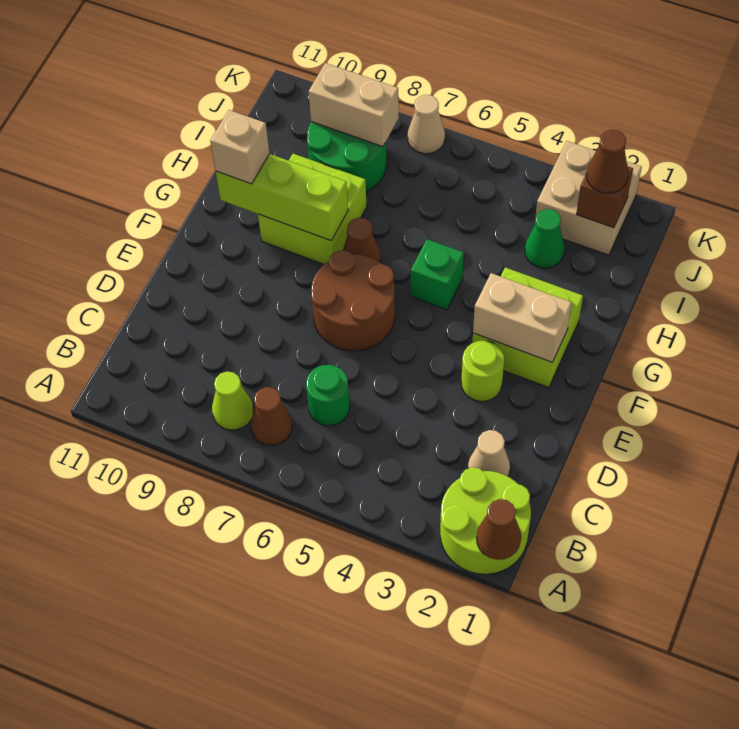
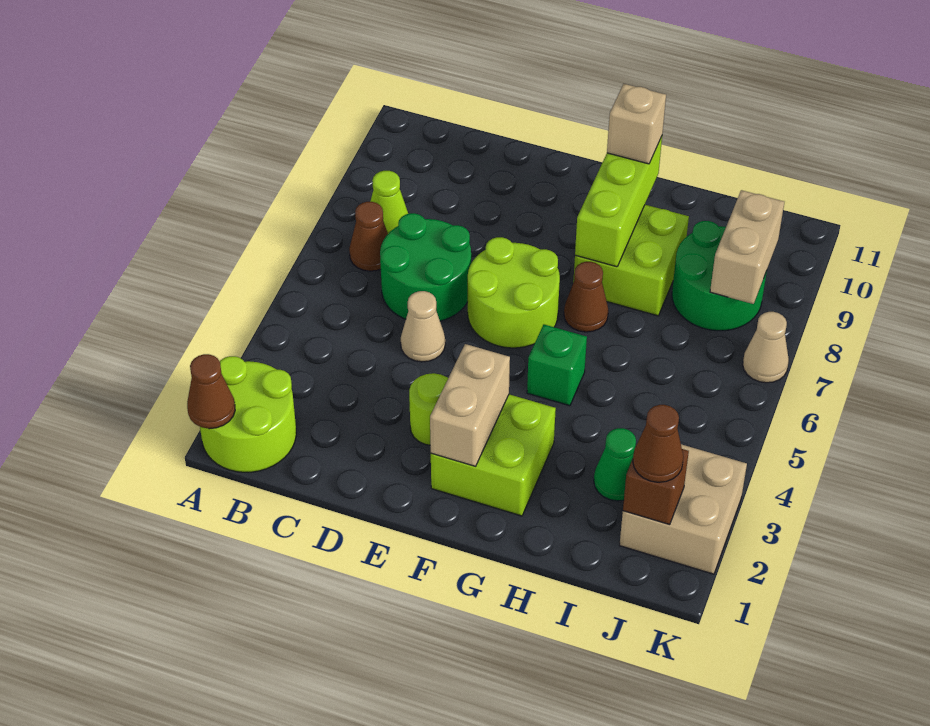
tan 1x1 cone [468,430,510,476] -> tan 1x1 cone moved to [401,291,445,362]
green 1x1 round brick [306,365,350,426] -> green 2x2 round brick [380,213,471,321]
brown 2x2 round brick [311,250,395,351] -> lime 2x2 round brick [468,237,560,348]

